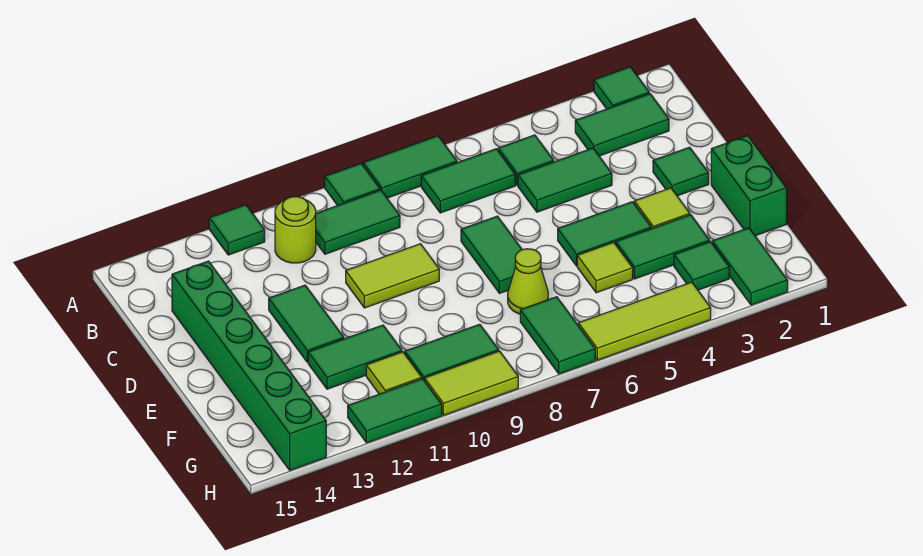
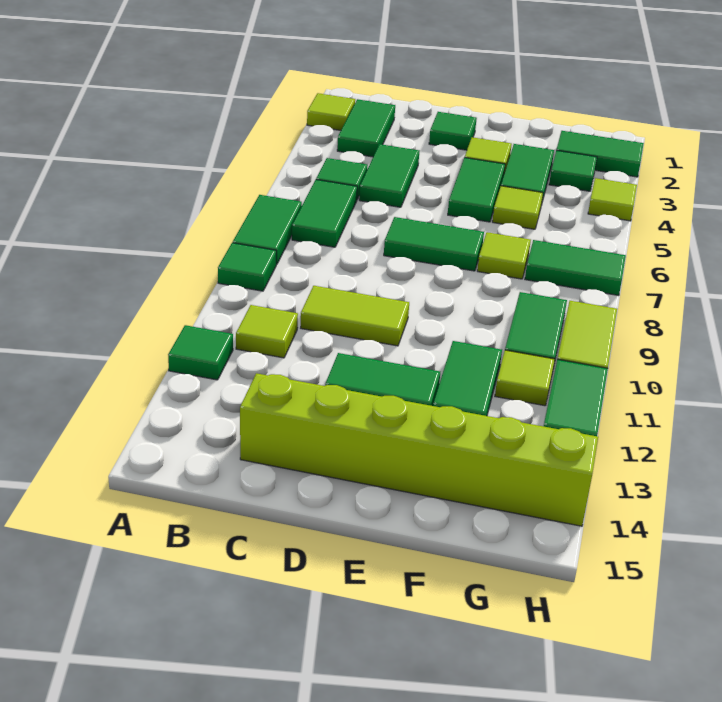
green 1x1 tile [594,67,649,109] -> lime 1x1 tile [307,93,355,130]
green 1x2 tile [316,190,400,254] -> none
lime 1x1 round brick [275,197,316,263] -> lime 1x1 tile [236,305,298,358]
green 1x6 brick [172,261,326,470] -> lime 1x6 brick [240,373,598,526]
lime 1x2 tile [346,244,439,308] -> lime 1x2 tile turned to [301,286,409,346]
green 1x2 brick [711,136,787,236] -> none
lime 1x1 cone [508,249,548,314] -> lime 1x1 tile [477,232,531,279]
lime 1x3 tile [578,282,711,360] -> lime 1x1 tile [588,178,637,221]

